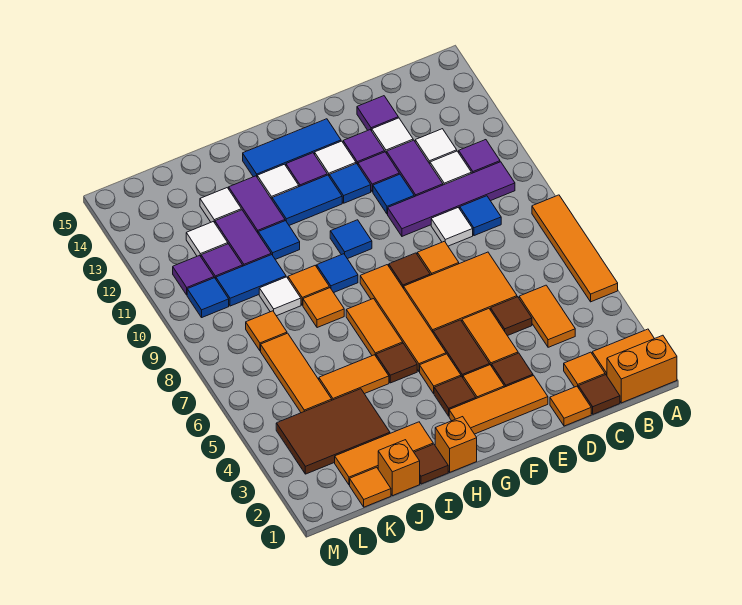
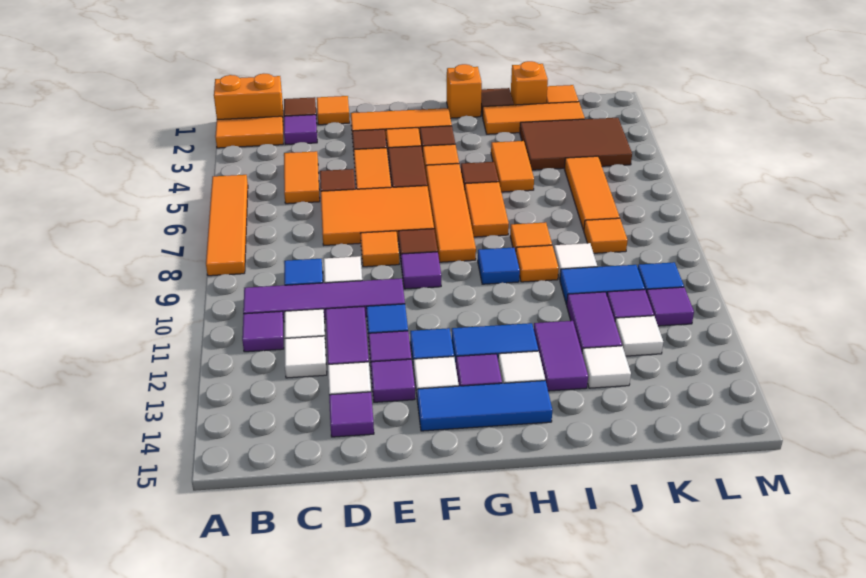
orange 1x1 tile [564,352,605,388] -> purple 1x1 tile [284,115,317,145]
none -> purple 1x1 tile [401,252,441,289]
blue 1x1 tile [330,220,372,259] -> none
orange 1x2 tile [319,355,389,400] -> orange 1x2 tile turned to [491,141,534,192]
blue 1x1 tile [258,221,300,259] -> none

